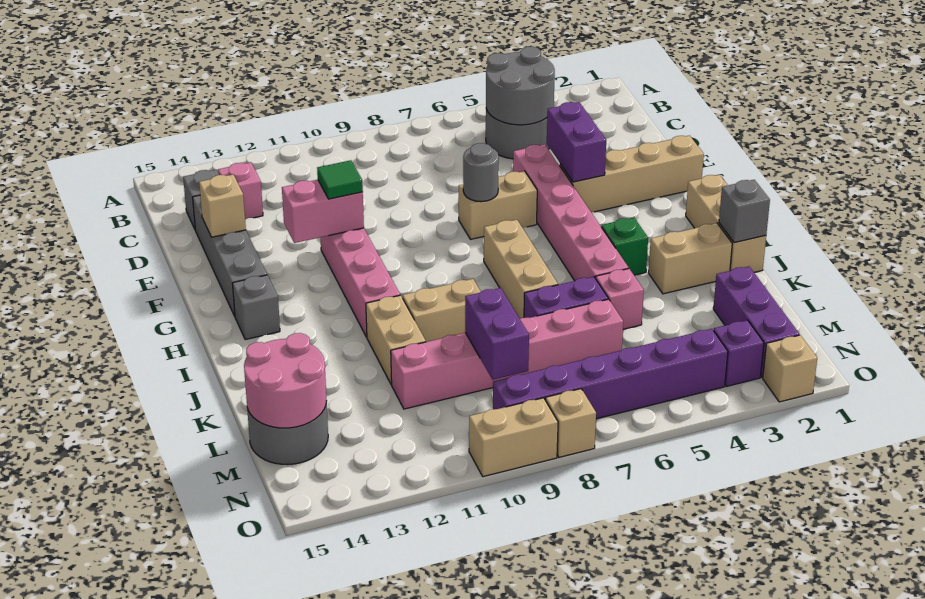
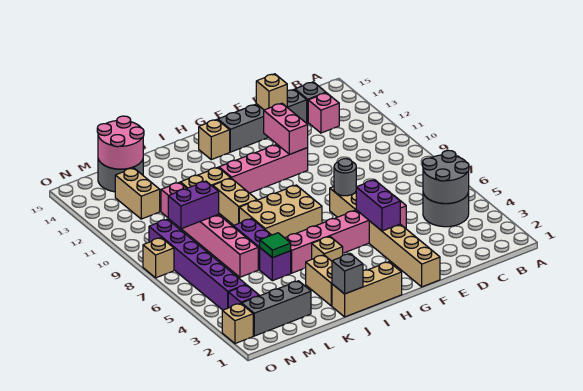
purple 1x2 brick [547,102,606,182] -> purple 1x2 brick turned to [356,180,400,231]
green 1x1 tile [317,160,363,199] -> green 1x1 tile moved to [260,233,291,258]
tan 1x3 brick [484,220,558,319] -> tan 2x3 brick [239,185,322,238]
grey 1x1 brick [233,275,280,340] -> tan 1x1 brick [199,120,230,160]
green 1x1 brick [601,218,648,275] -> tan 1x1 brick [312,237,343,261]
pink 1x1 brick [596,269,644,329] -> purple 1x1 brick [260,248,291,281]
purple 1x3 brick [713,266,800,378] -> grey 1x3 brick [242,281,311,336]
tan 1x2 brick [469,398,558,477] -> tan 1x2 brick moved to [115,168,160,219]

